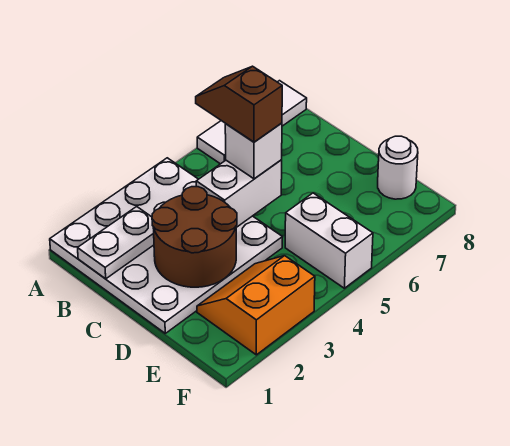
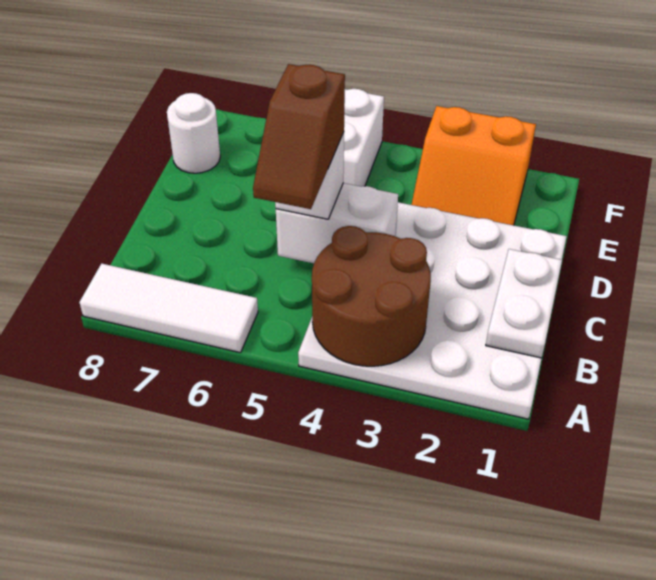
white 1x2 plate [78,206,154,279] -> white 1x2 plate turned to [486,249,562,358]
brown 2x2 round brick [152,187,237,287] -> brown 2x2 round brick moved to [312,226,431,366]

